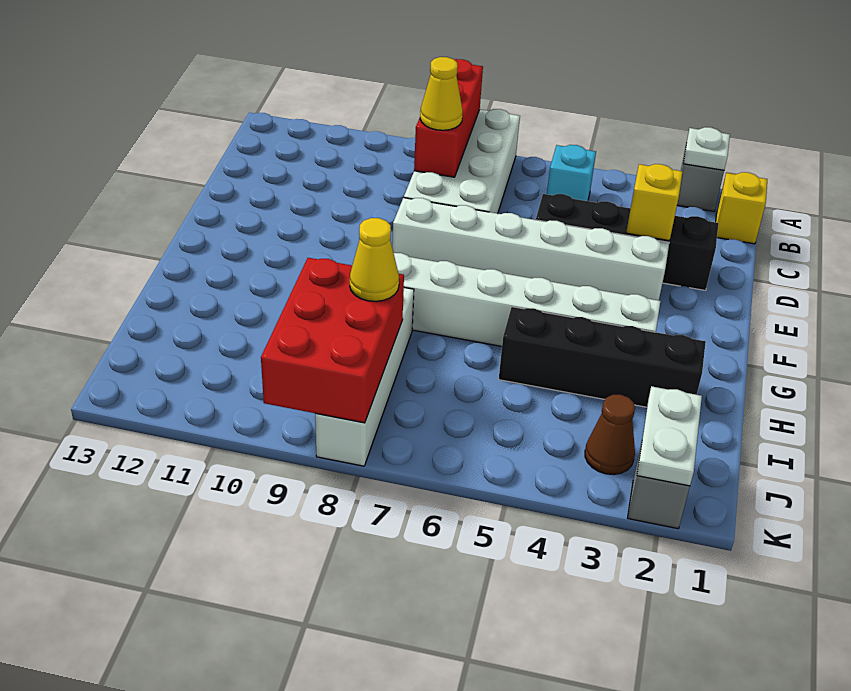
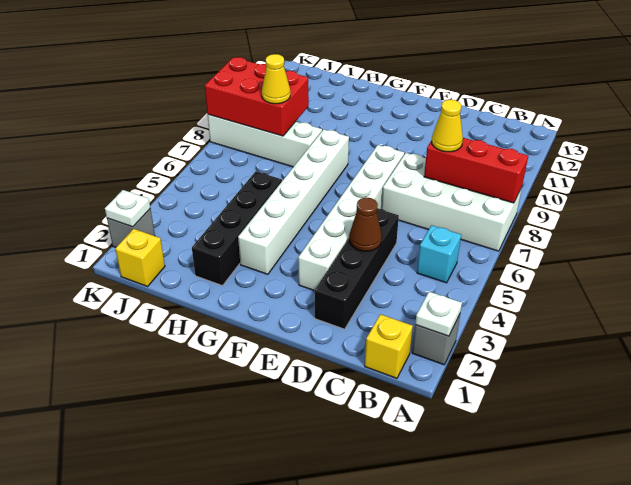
yellow 1x1 brick [626,164,683,241] -> yellow 1x1 brick moved to [115,229,165,286]
white 1x2 plate [637,386,702,486] -> white 1x1 plate [105,190,150,227]
brown 1x1 cone [585,395,635,474] -> brown 1x1 cone moved to [349,197,382,251]

